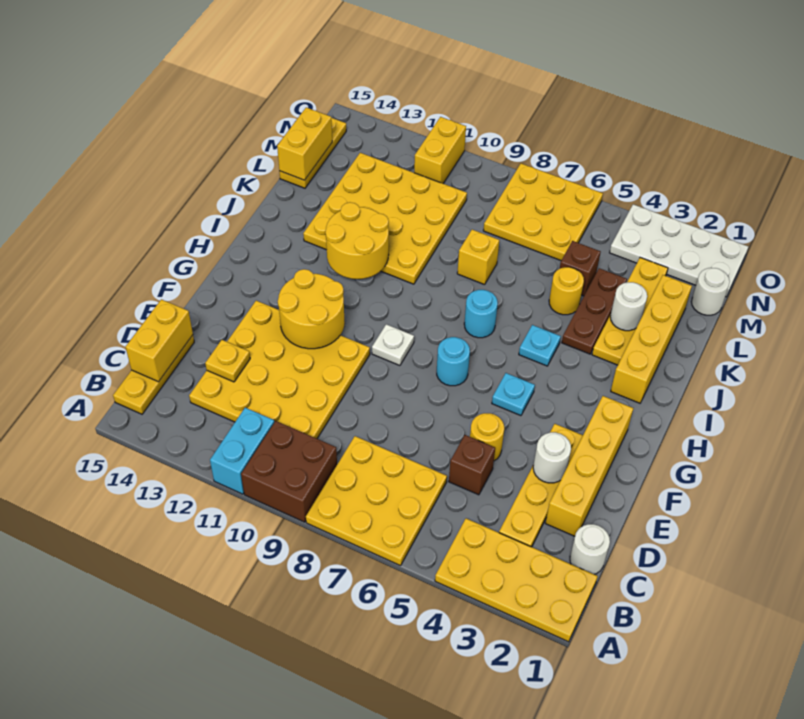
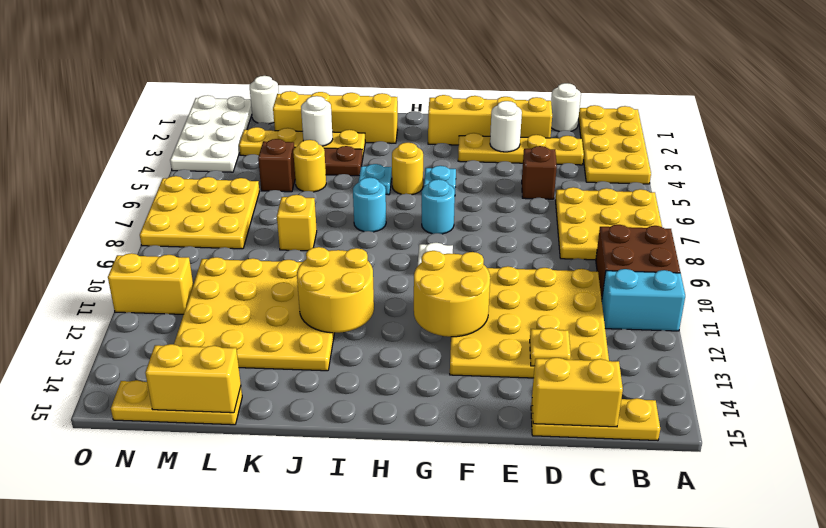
yellow 1x1 round brick [470,413,504,461] -> yellow 1x1 round brick moved to [392,142,423,195]

